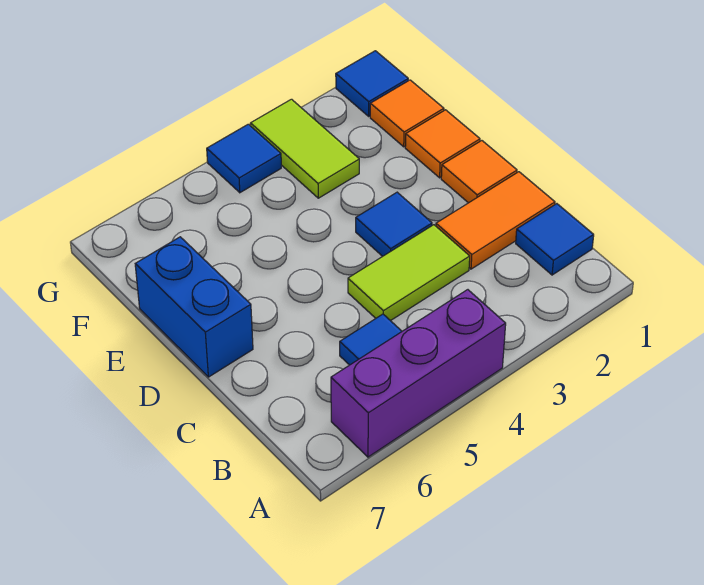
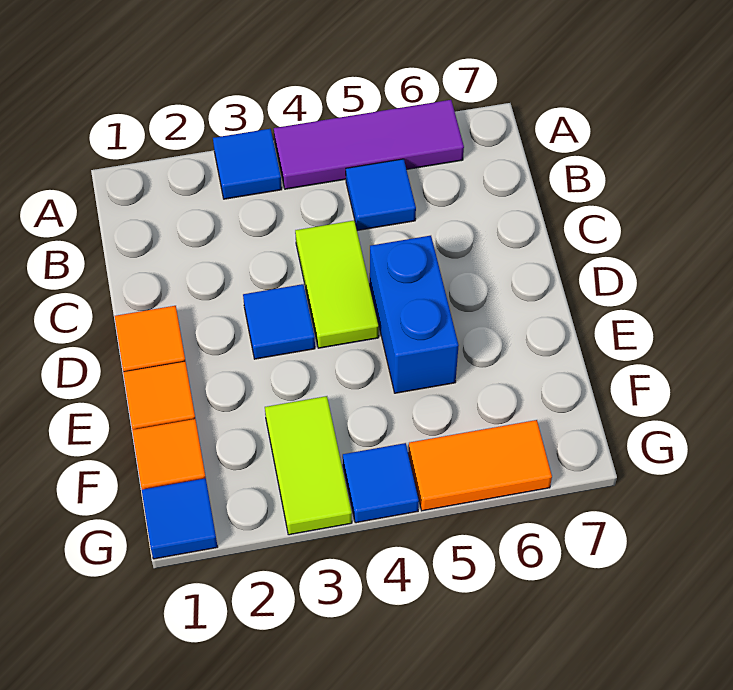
purple 1x3 brick [331,290,506,457] -> purple 1x3 tile [274,100,464,189]
blue 1x1 tile [516,204,594,275] -> blue 1x1 tile moved to [213,129,282,199]
orange 1x2 tile [436,172,555,269] -> orange 1x2 tile moved to [408,420,552,511]
lime 1x2 tile [348,225,470,321] -> lime 1x2 tile turned to [295,220,379,348]
blue 1x2 brick [135,237,253,377] -> blue 1x2 brick moved to [370,236,459,393]

